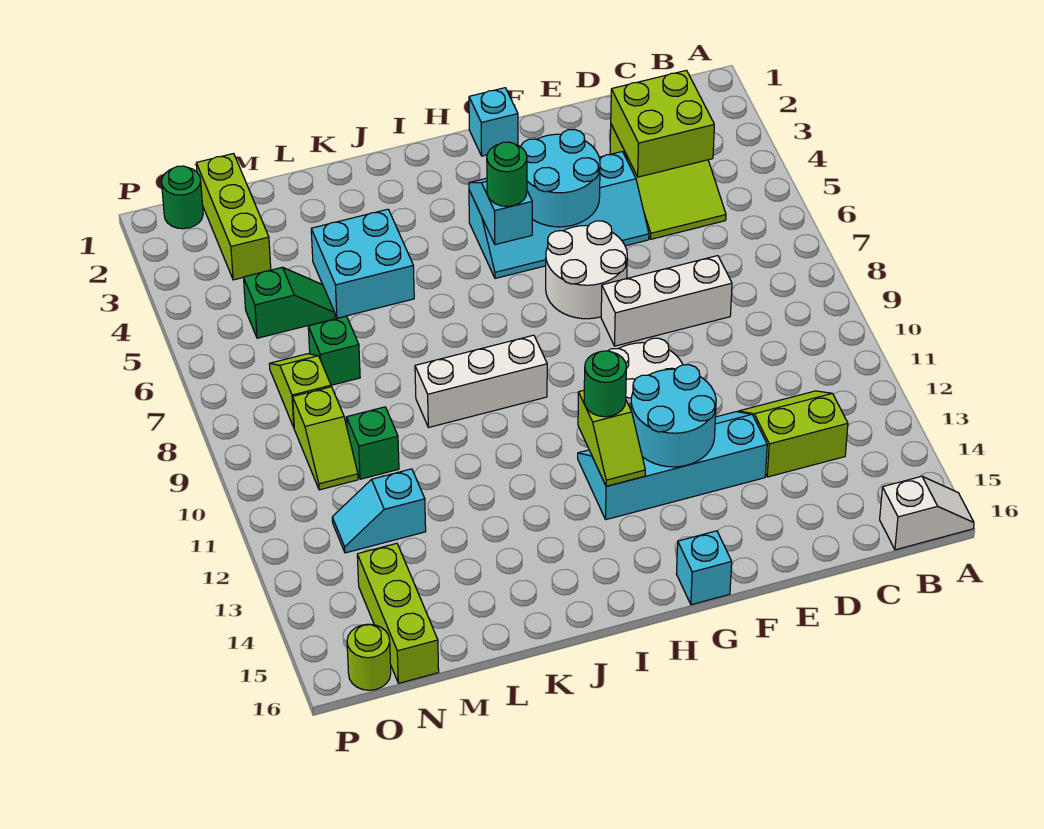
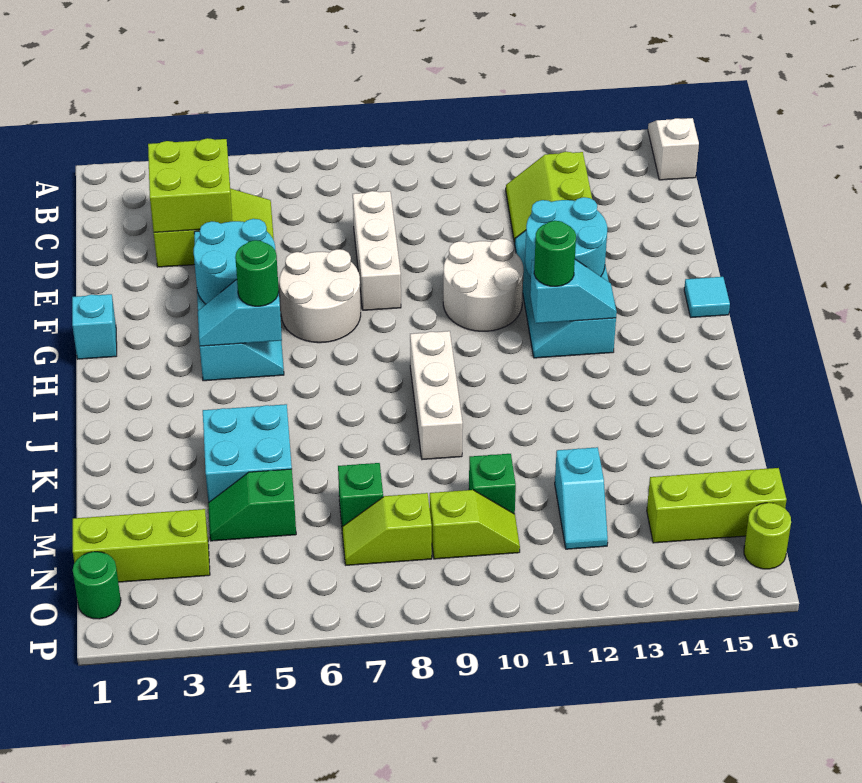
cyan 1x1 brick [676,531,732,605] -> cyan 1x1 tile [684,277,730,317]
lime 1x2 slope [578,390,645,486] -> cyan 1x2 slope [530,259,617,323]
green 1x2 slope [243,267,335,338] -> green 1x2 slope turned to [208,469,296,541]

